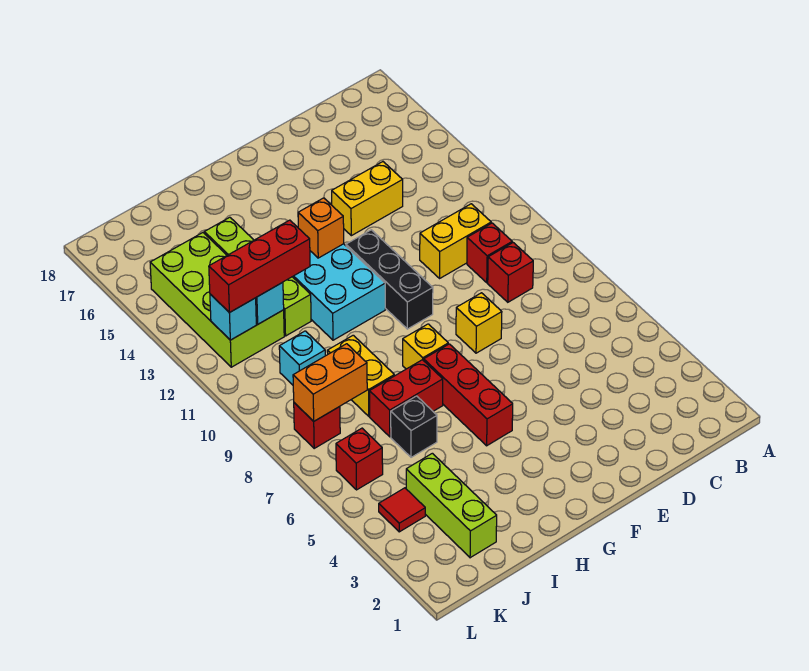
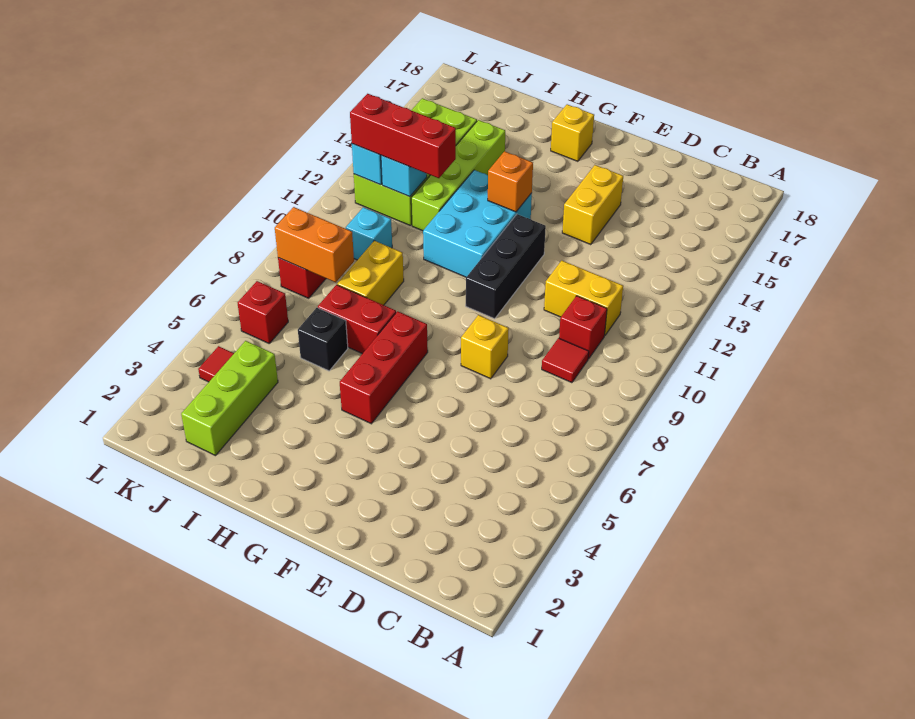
red 1x1 brick [488,243,533,302] -> red 1x1 tile [542,338,589,383]
yellow 1x2 brick [332,162,403,236] -> yellow 1x2 brick turned to [562,165,623,245]
yellow 1x1 brick [403,324,448,369] -> yellow 1x1 brick moved to [551,104,594,161]

